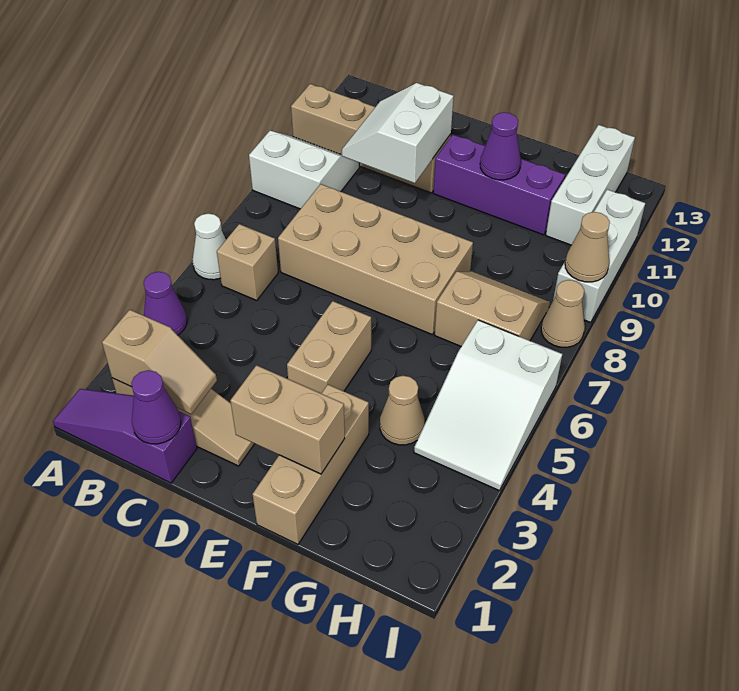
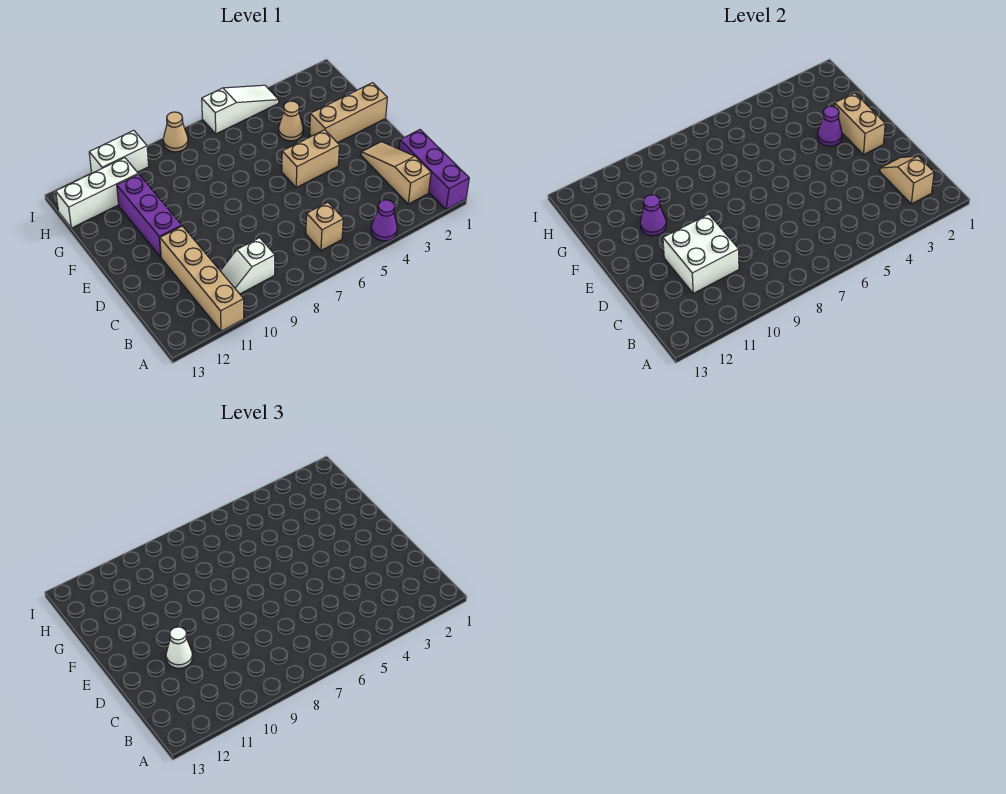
purple 1x3 slope [53,389,197,483] -> purple 1x3 brick [399,130,469,210]
white 1x1 cone [192,214,226,280] -> white 1x1 cone moved to [166,627,192,668]
white 2x2 slope [249,131,359,209] -> white 1x2 slope [221,238,275,294]
purple 1x1 cone [131,370,181,444] -> purple 1x1 cone moved to [818,106,842,146]
tan 2x4 brick [278,184,473,335] -> none
white 2x2 slope [342,83,454,183] -> white 2x2 brick [663,214,739,293]
tan 2x2 slope [435,271,550,346] -> none
white 2x3 slope [414,320,562,491] -> white 1x3 slope [202,85,279,134]
white 1x3 brick [553,189,645,323] -> white 1x2 brick [89,130,149,173]
tan 1x1 cone [565,212,610,282] -> none

